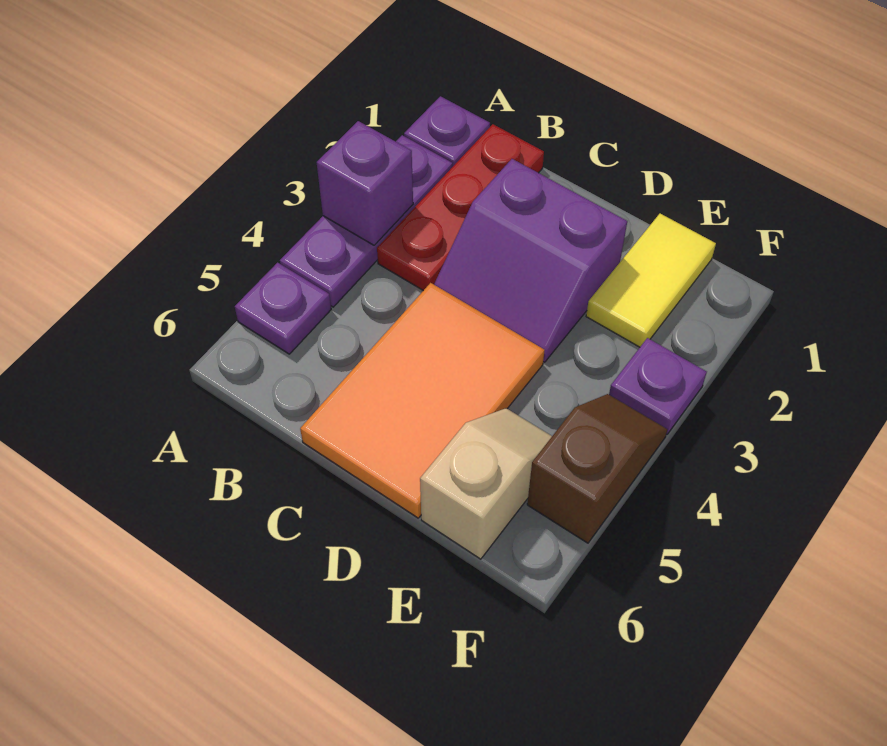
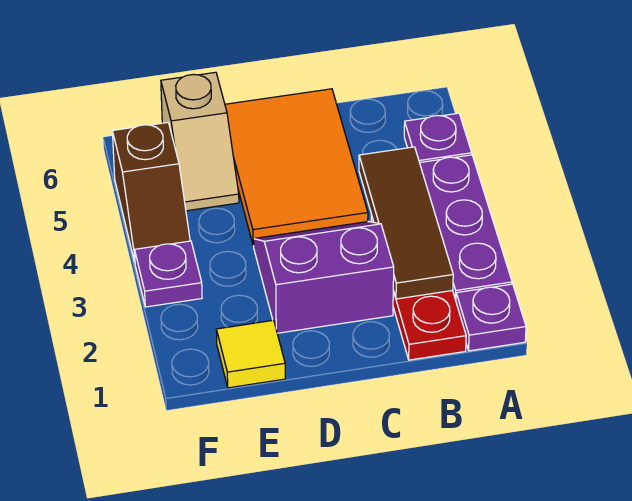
purple 1x1 brick [317,121,413,245] -> none
none -> brown 1x3 tile [359,147,453,299]
yellow 1x2 tile [586,214,716,347] -> yellow 1x1 tile [216,320,285,388]

